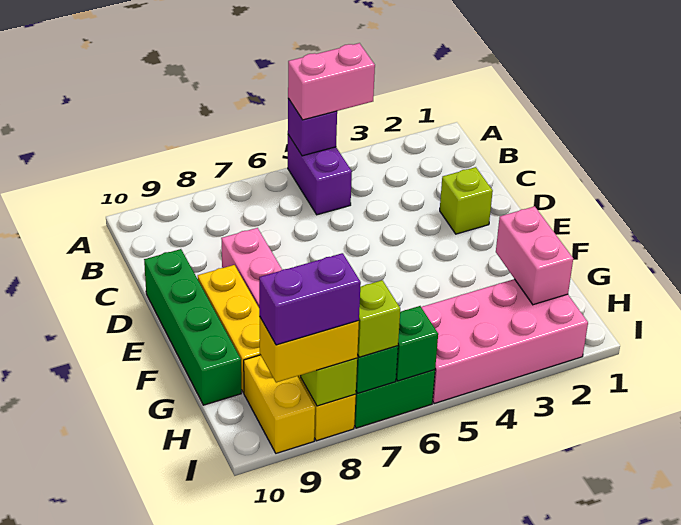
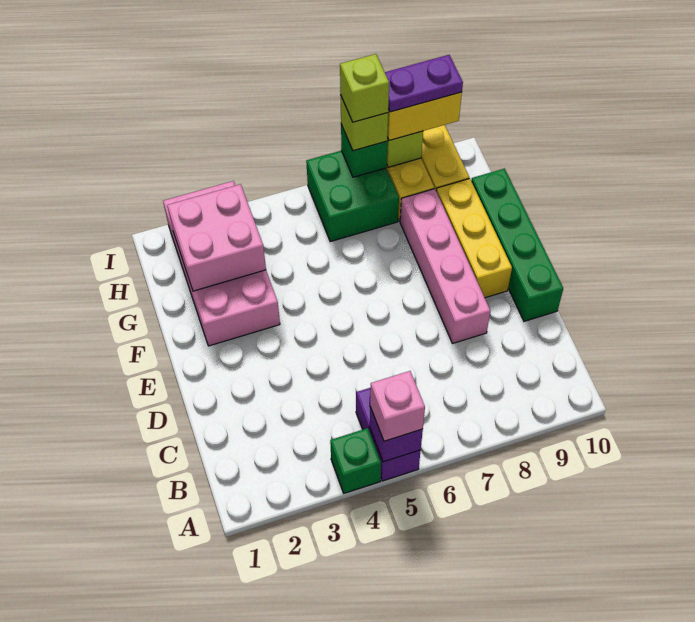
pink 1x2 brick [288,43,375,120] -> pink 1x1 brick [370,371,425,441]
lime 1x1 brick [440,167,493,234] -> lime 1x1 brick moved to [340,54,389,122]
pink 1x2 brick [496,206,573,305] -> pink 2x2 brick [167,184,266,291]
pink 2x4 brick [421,279,588,404] -> pink 2x4 brick turned to [163,181,280,346]
green 1x1 brick [396,306,438,381] -> green 1x1 brick moved to [330,428,381,493]
purple 1x2 brick [259,253,361,345] -> purple 1x2 plate [385,55,463,112]

